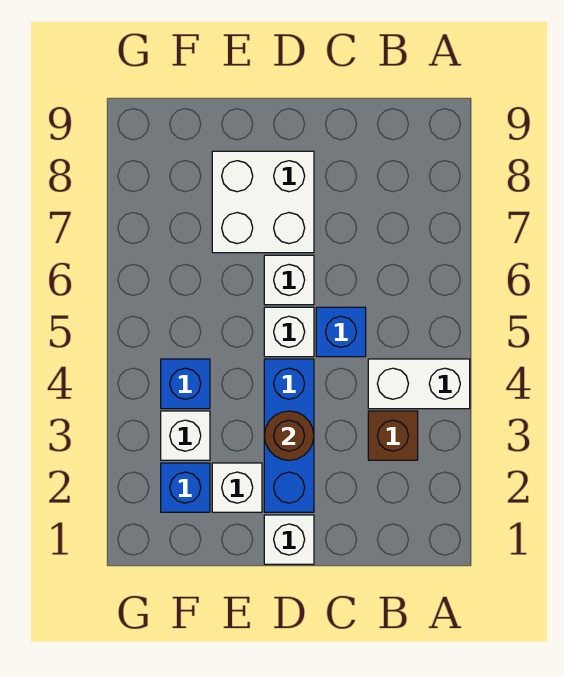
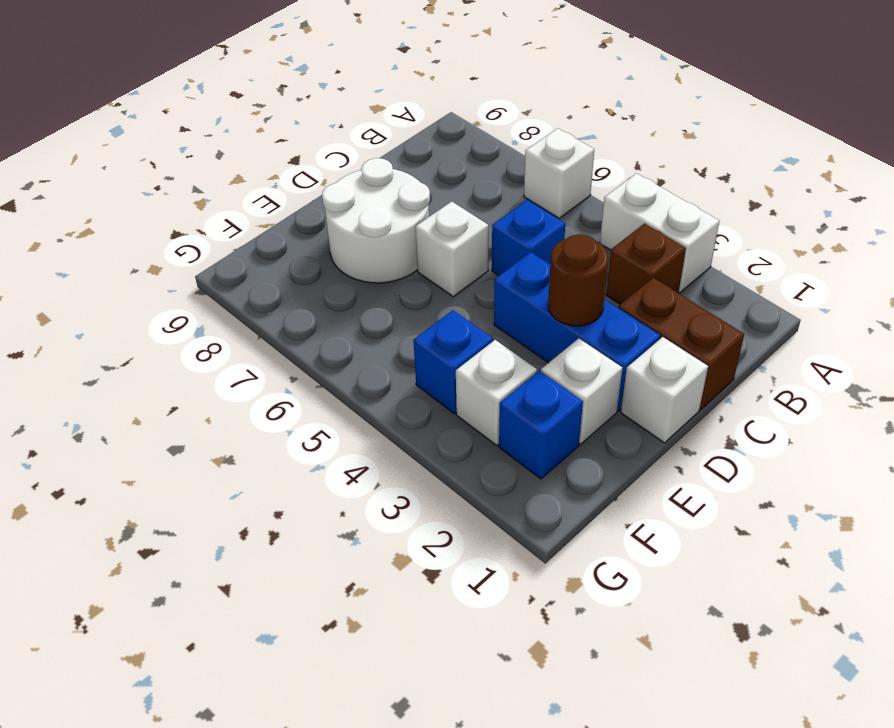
white 1x2 brick [368,359,470,409] -> white 1x2 brick turned to [600,173,719,293]
none -> brown 1x2 brick [618,278,744,410]
white 1x1 brick [264,307,314,357] -> white 1x1 brick moved to [524,128,594,218]
white 2x2 brick [212,151,314,253] -> white 2x2 round brick [322,158,430,283]

